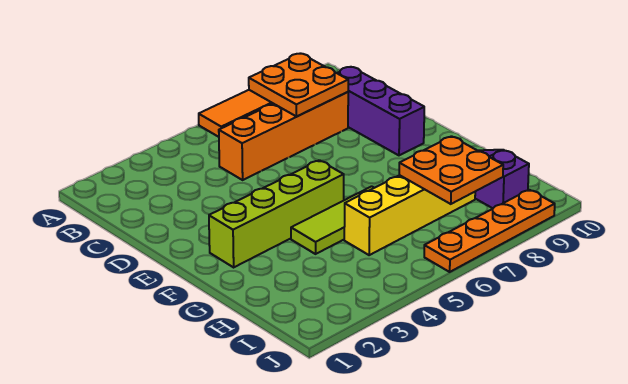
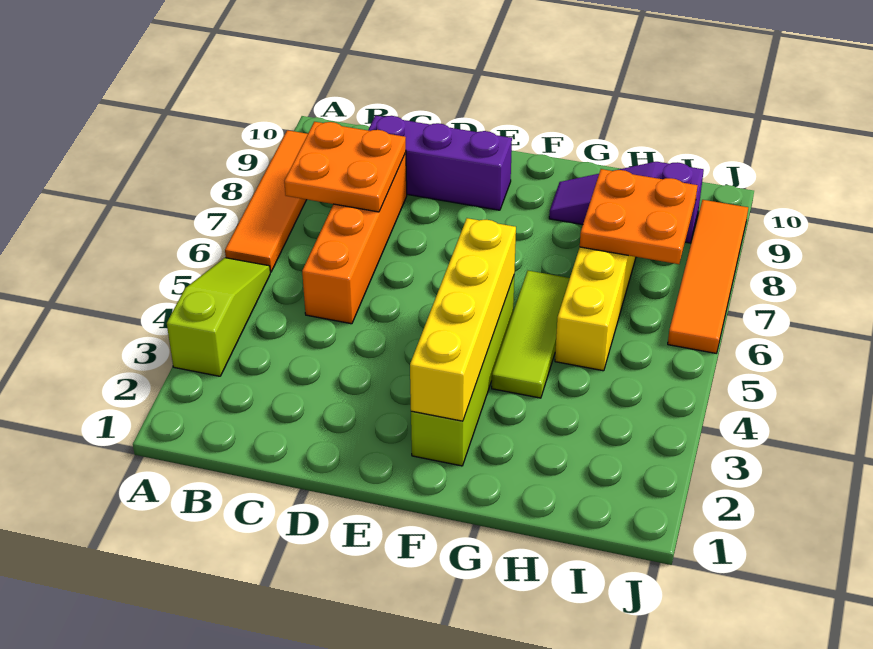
none -> lime 1x3 slope [167,258,270,376]
none -> yellow 1x4 brick [410,218,516,421]
orange 1x4 plate [424,190,555,272] -> orange 1x4 tile [668,200,748,353]

